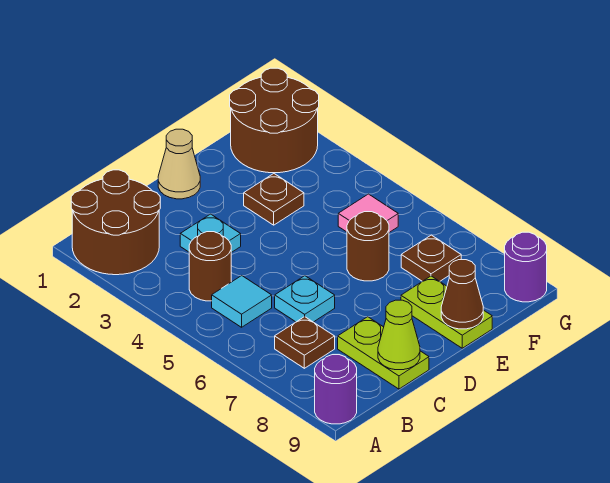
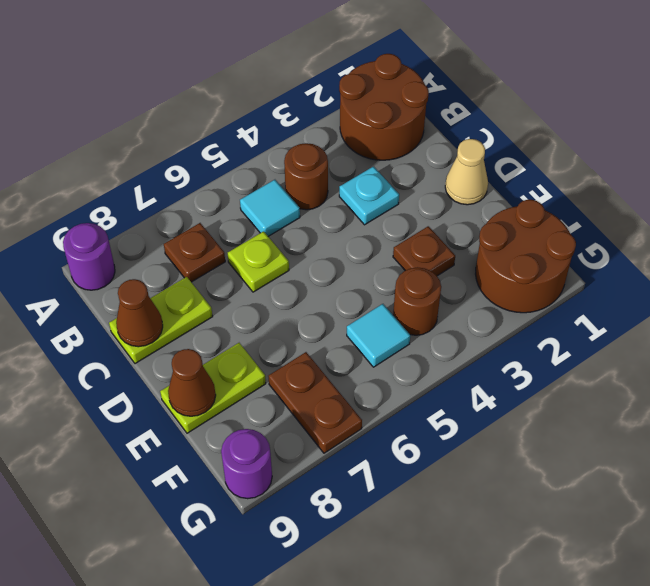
cyan 1x1 plate [275,276,335,322] -> lime 1x1 plate [228,231,289,292]
lime 1x1 cone [378,300,420,370] -> brown 1x1 cone [116,279,163,347]
brown 1x1 round brick [347,212,389,281] -> brown 1x1 round brick moved to [393,267,441,335]
pink 1x1 tile [338,194,398,232] -> cyan 1x1 tile [347,304,410,367]
brown 1x1 plate [401,235,461,281] -> brown 1x2 plate [268,352,362,453]

